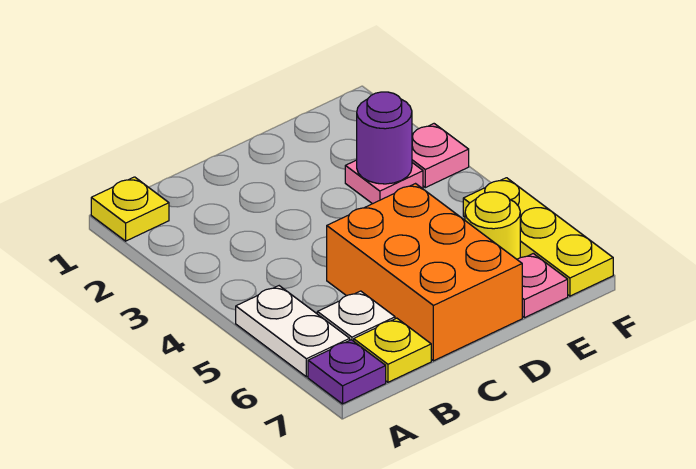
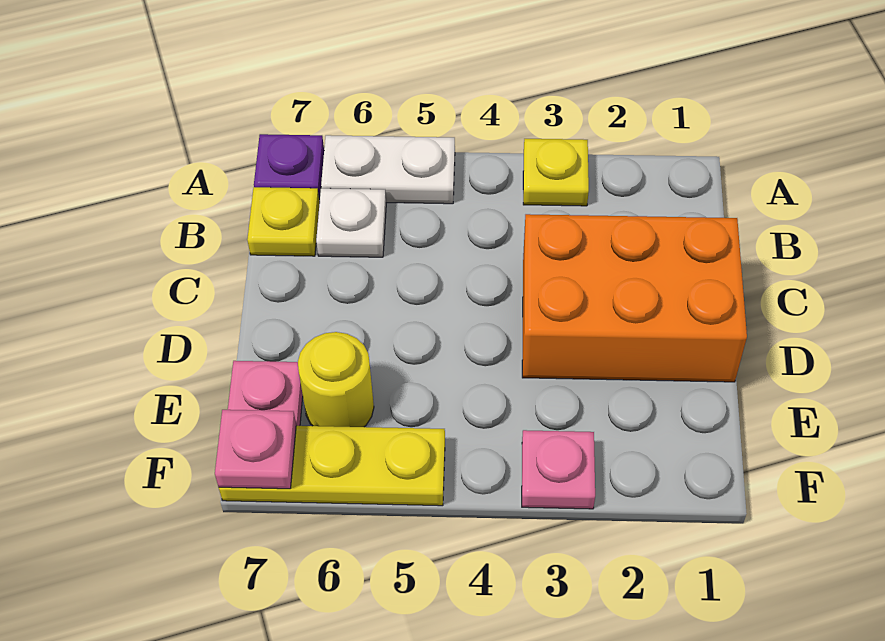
yellow 1x1 plate [91,177,169,241] -> yellow 1x1 plate moved to [523,139,589,206]
orange 2x3 brick [327,184,522,361] -> orange 2x3 brick moved to [522,214,747,382]
pink 1x1 plate [345,160,423,204] -> pink 1x1 plate moved to [215,410,296,489]
purple 1x1 round brick [357,92,412,184] -> none

